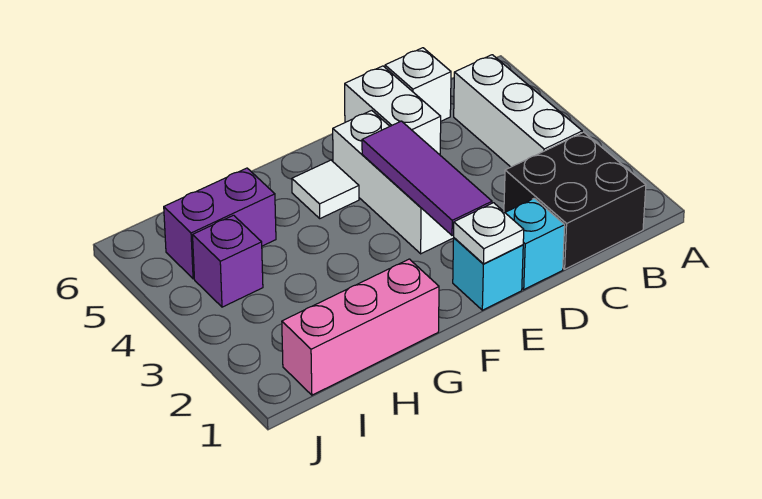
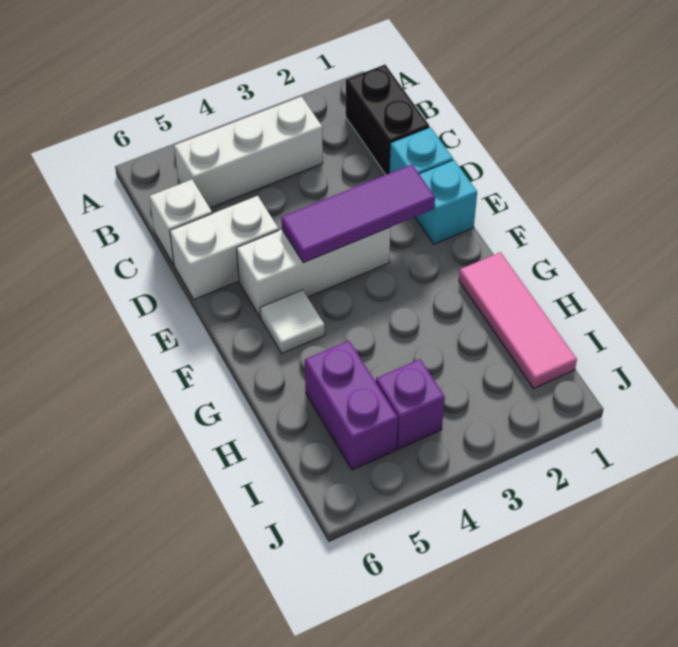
black 2x2 brick [504,132,646,269] -> black 1x2 brick [346,65,429,175]
white 1x1 plate [454,203,524,264] -> none
pink 1x3 brick [282,259,439,395] -> pink 1x3 tile [459,252,577,389]

